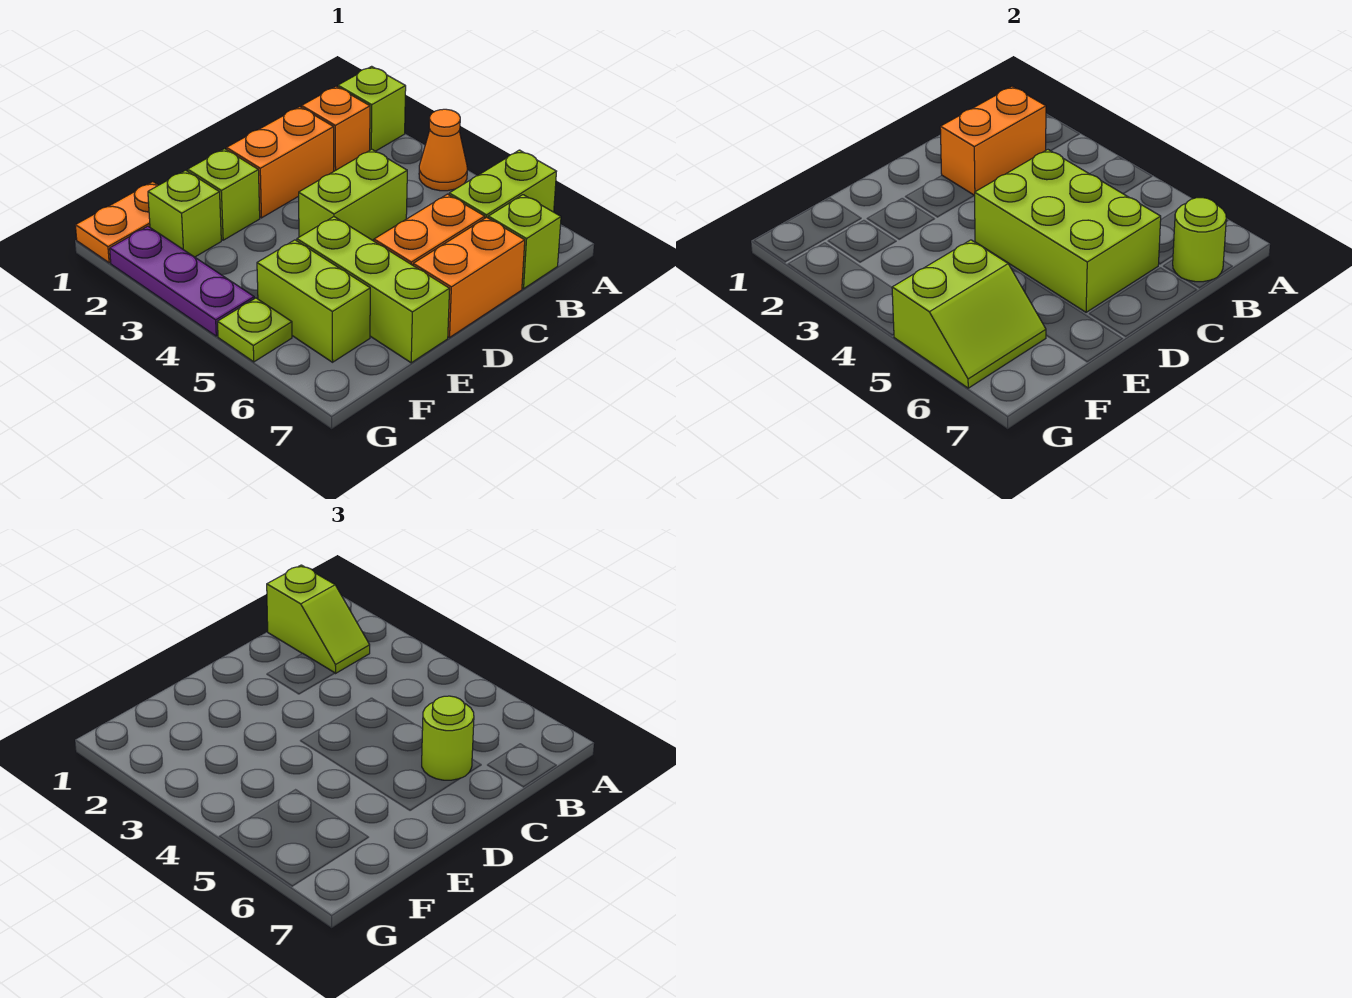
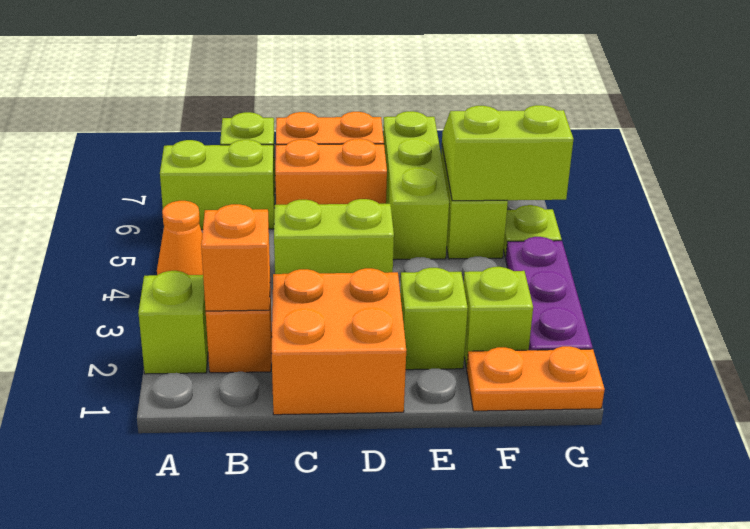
lime 1x2 slope [267,565,370,673] -> none
orange 1x2 brick [940,86,1046,196] -> orange 1x1 brick [201,204,270,311]
lime 1x1 round brick [1173,198,1226,282] -> none
orange 1x2 brick [226,107,334,218] -> orange 2x2 brick [272,268,406,415]
lime 2x3 brick [975,150,1161,312] -> none
lime 1x1 round brick [422,696,474,780] -> none

